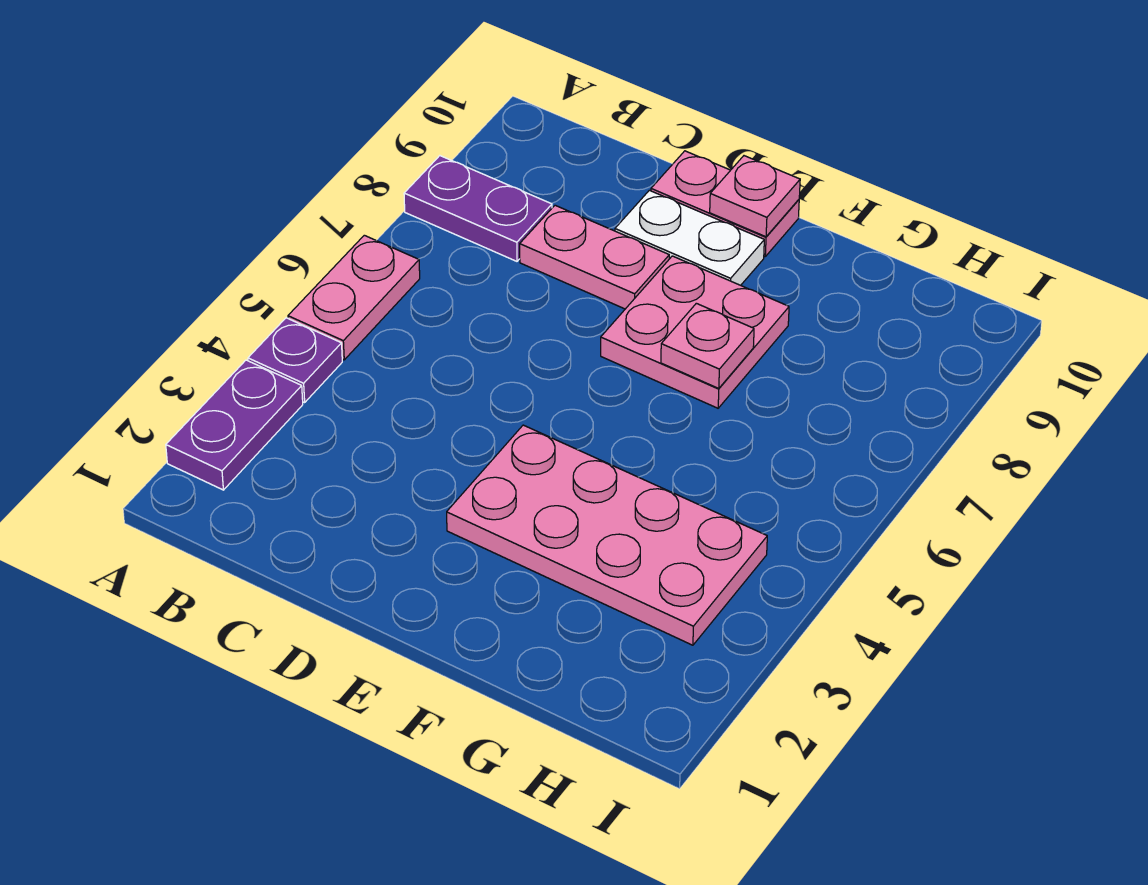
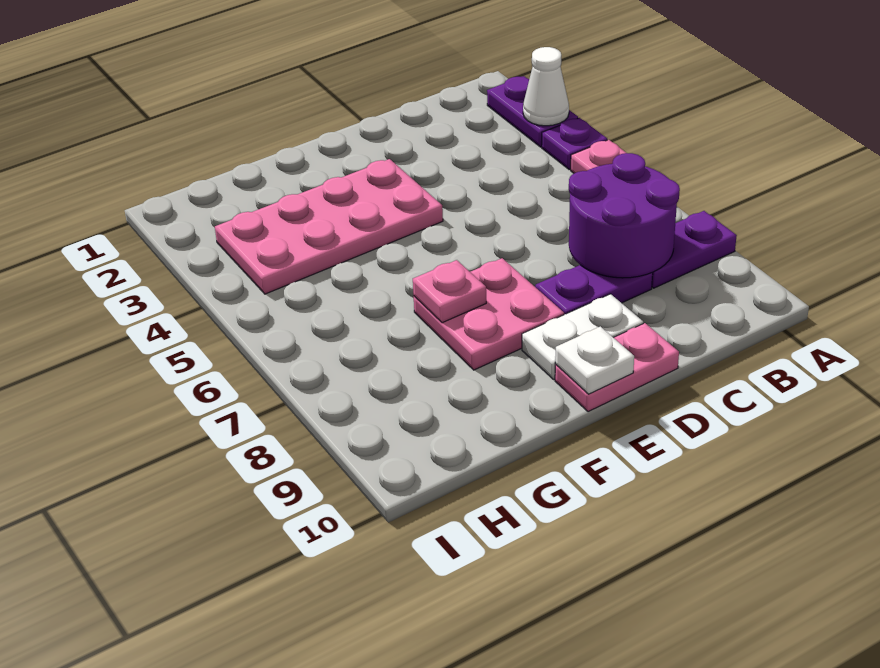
none -> white 1x1 cone [523,47,569,126]
none -> purple 2x2 round brick [569,153,680,278]
pink 1x2 plate [520,205,669,309] -> purple 1x2 plate [535,265,653,315]
pink 1x1 plate [710,156,800,237] -> white 1x1 plate [555,326,634,394]

